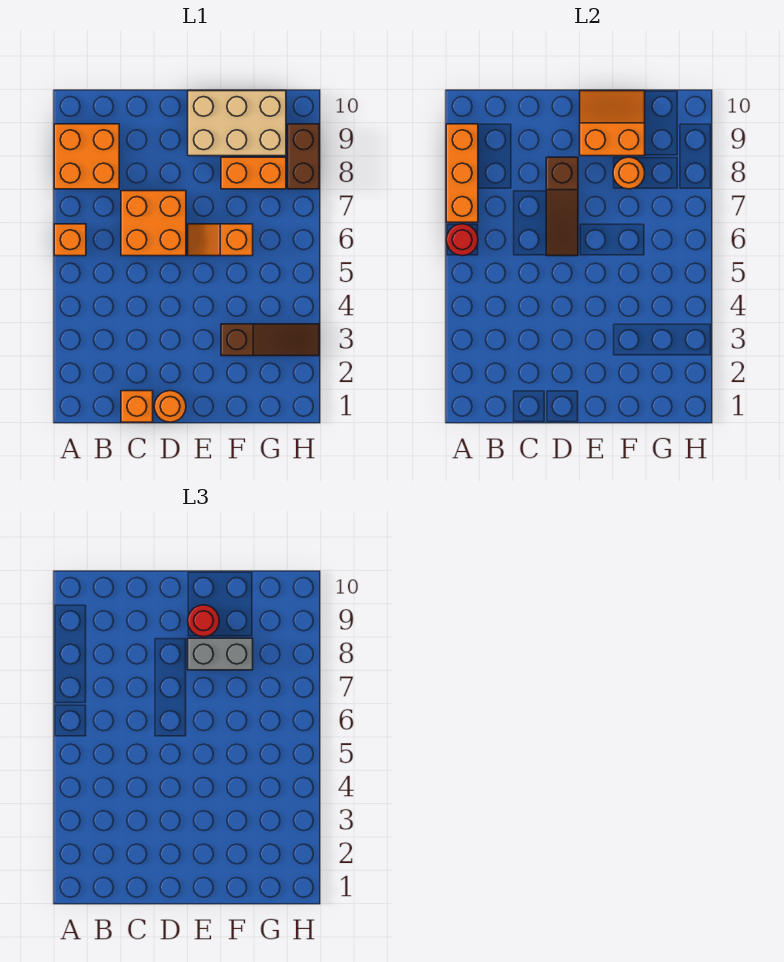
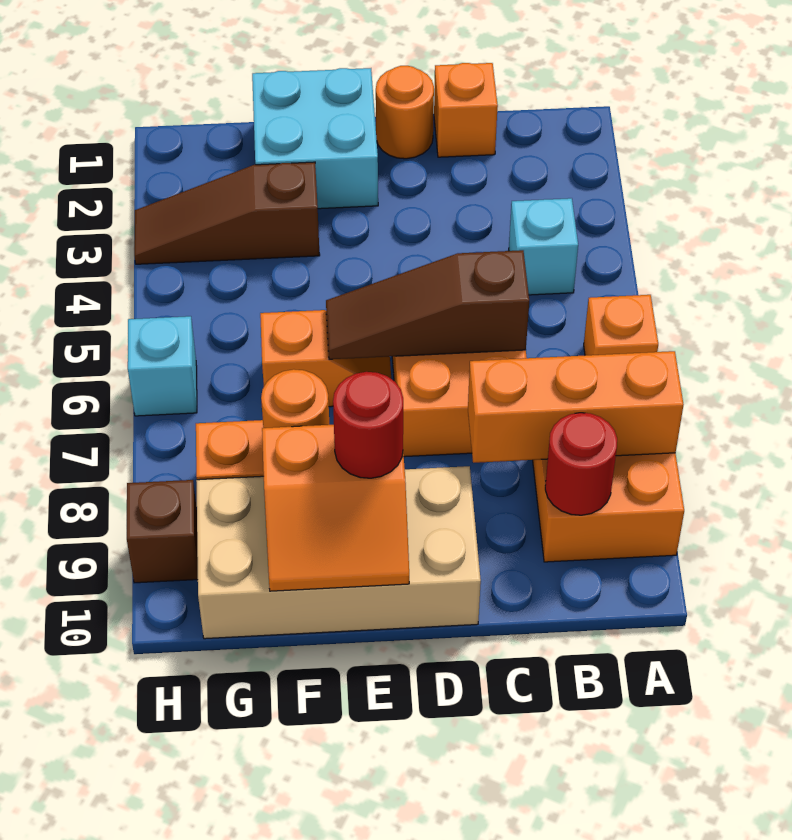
red 1x1 round brick [446,224,478,256] -> red 1x1 round brick moved to [545,413,617,515]
orange 1x3 brick [446,124,478,222] -> orange 1x3 brick turned to [468,351,684,463]
none -> cyan 1x1 brick [509,198,578,295]
brown 1x3 slope [546,157,578,256] -> brown 1x3 slope turned to [326,250,529,359]
none -> cyan 2x2 brick [252,68,378,209]
grey 1x2 brick [188,638,253,670] -> none
tan 2x3 brick [188,91,286,156] -> tan 2x4 brick [196,466,481,639]
none -> cyan 1x1 brick [128,316,197,416]
brown 1x2 brick [288,124,319,189] -> brown 1x1 brick [127,480,198,583]

